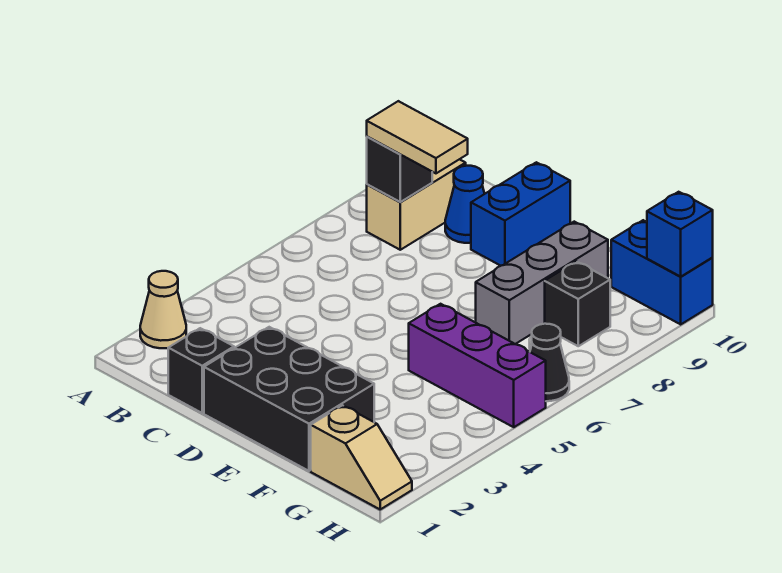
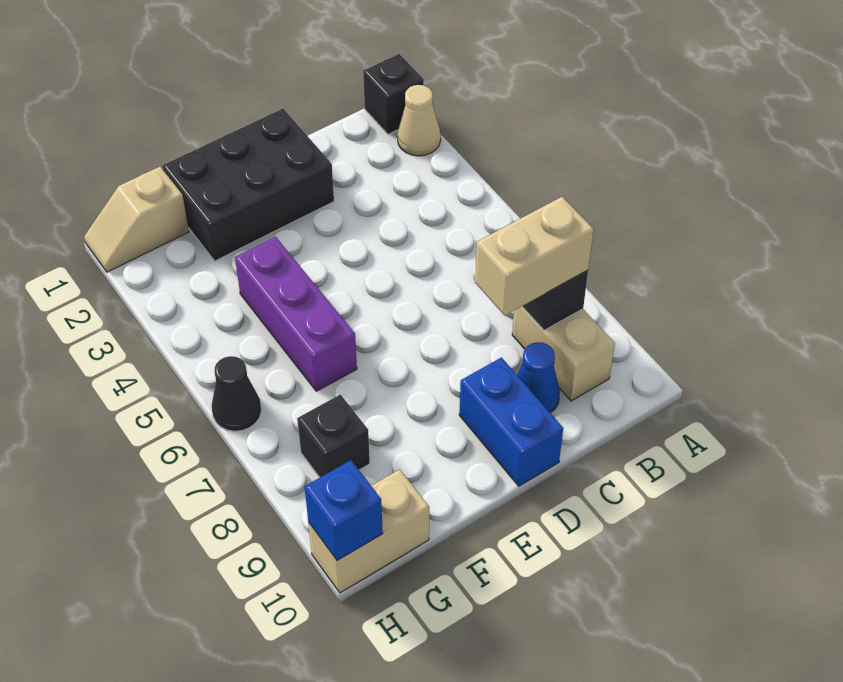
tan 1x2 tile [367,101,468,173] -> tan 1x2 brick [475,197,594,315]
black 1x1 brick [168,328,234,413] -> black 1x1 brick moved to [363,54,424,134]
purple 1x3 brick [409,304,546,427] -> purple 1x3 brick turned to [235,237,357,391]
grey 1x3 brick [476,222,608,344] -> none
blue 1x2 brick [611,220,713,324] -> tan 1x2 brick [308,469,429,593]

